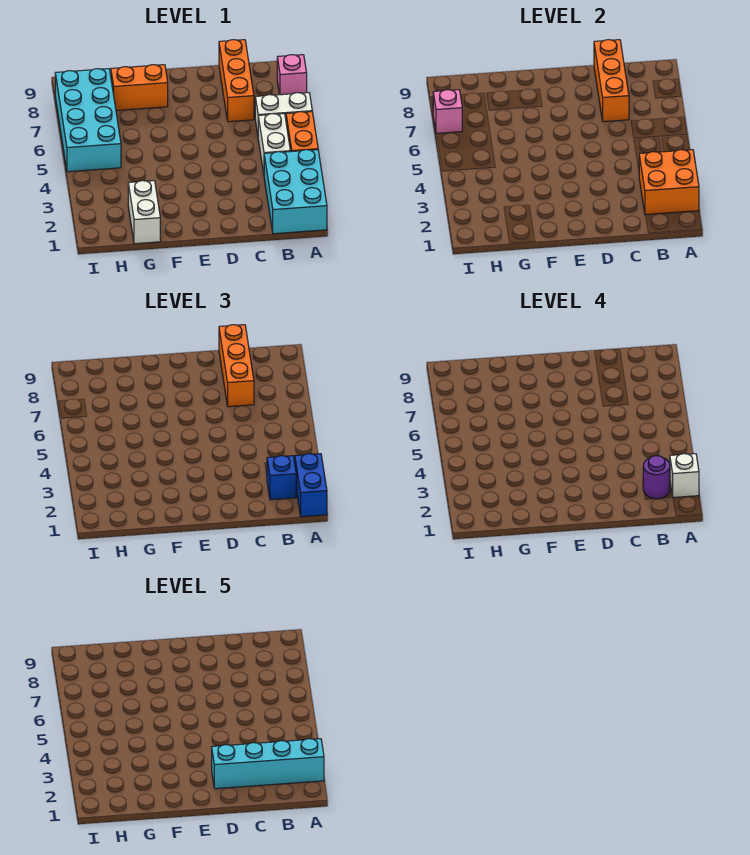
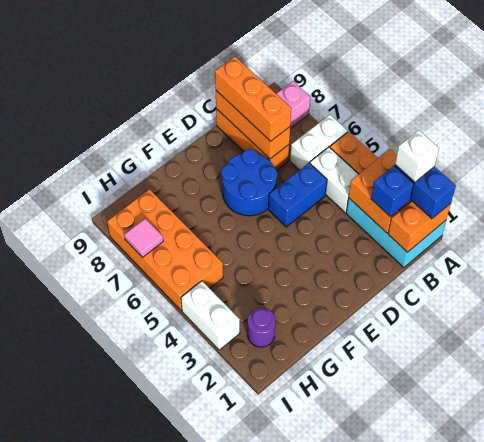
cyan 1x4 brick [212,739,324,789] -> none
purple 1x1 round brick [643,456,670,499] -> purple 1x1 round brick moved to [248,308,276,347]
none -> blue 1x2 brick [269,163,327,227]
none -> blue 2x2 round brick [222,149,277,216]
orange 1x2 brick [111,65,168,111] -> orange 1x2 brick moved to [388,201,451,252]
white 1x2 brick [128,181,160,244] -> white 1x2 brick moved to [181,281,240,350]
cyan 2x4 brick [55,69,121,172] -> orange 2x4 brick [107,189,223,311]
pink 1x1 brick [433,90,462,134] -> pink 1x1 tile [124,219,163,257]

